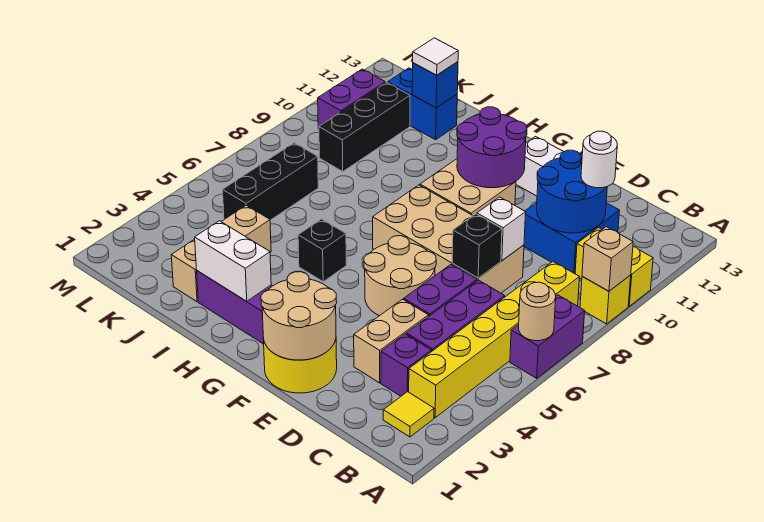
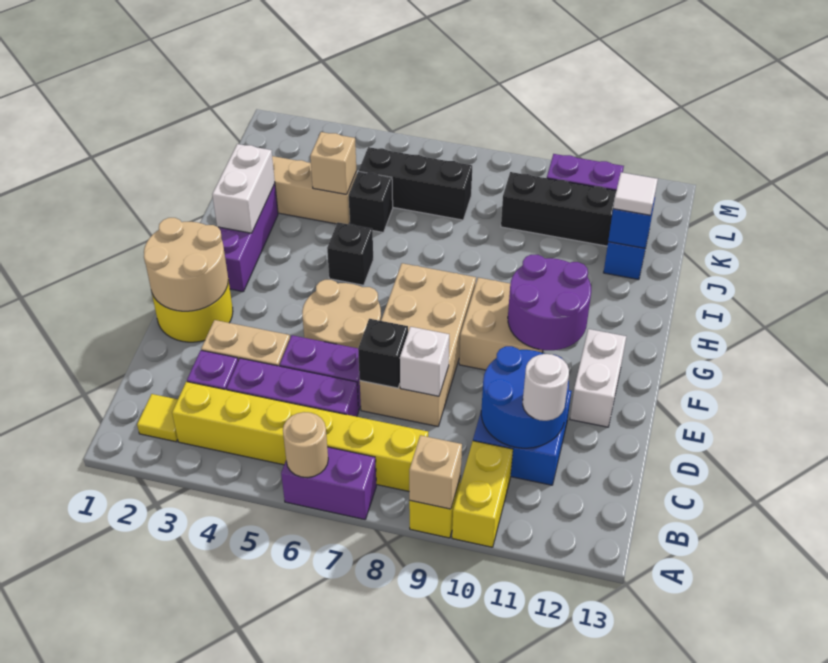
none -> tan 1x1 brick [310,132,356,194]
none -> black 1x1 brick [349,171,393,232]

